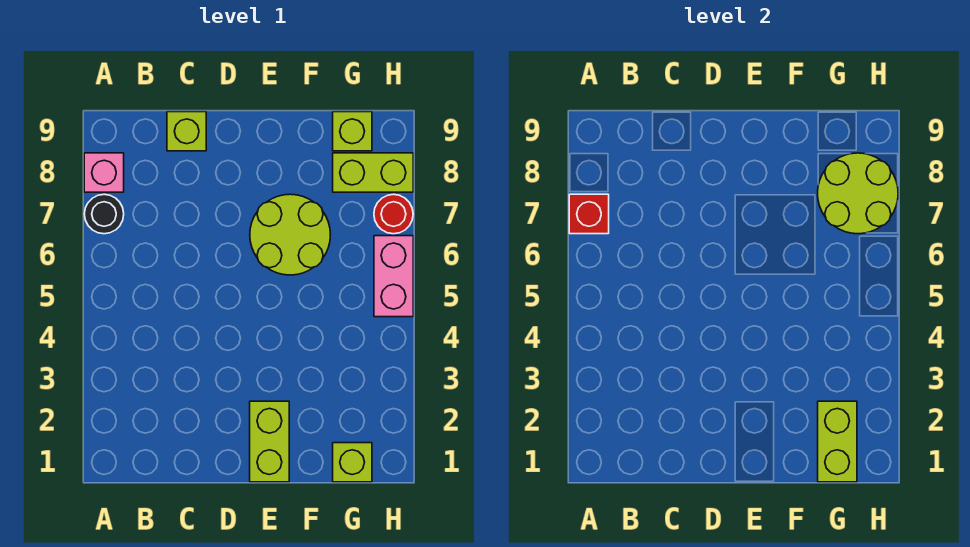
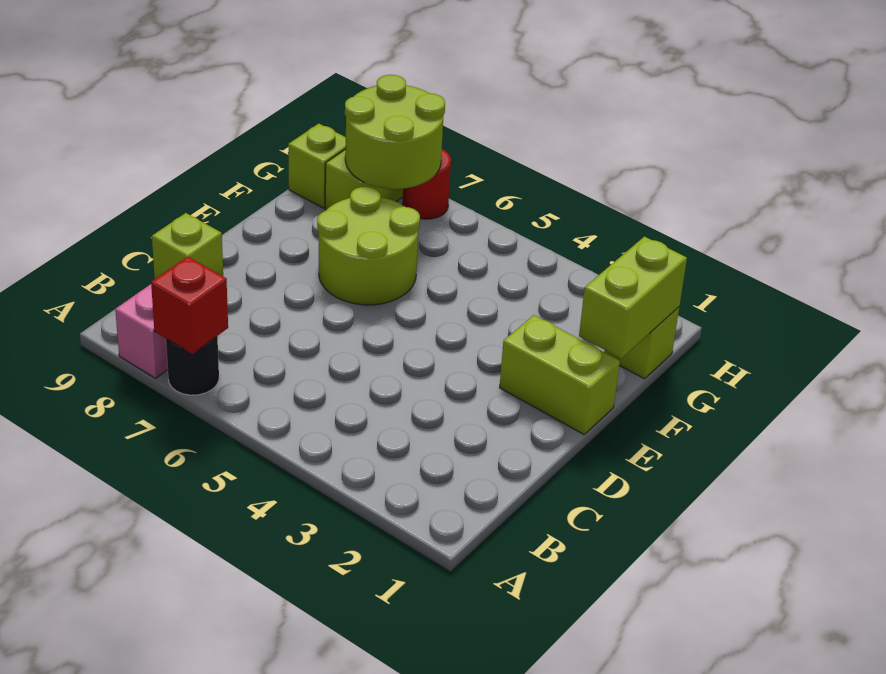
lime 1x2 brick [818,401,857,482] -> lime 1x2 brick turned to [579,237,687,358]
pink 1x2 brick [374,236,413,317] -> none

